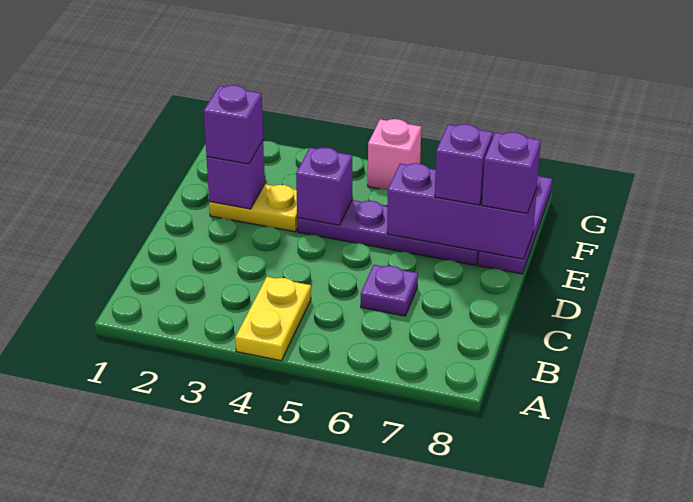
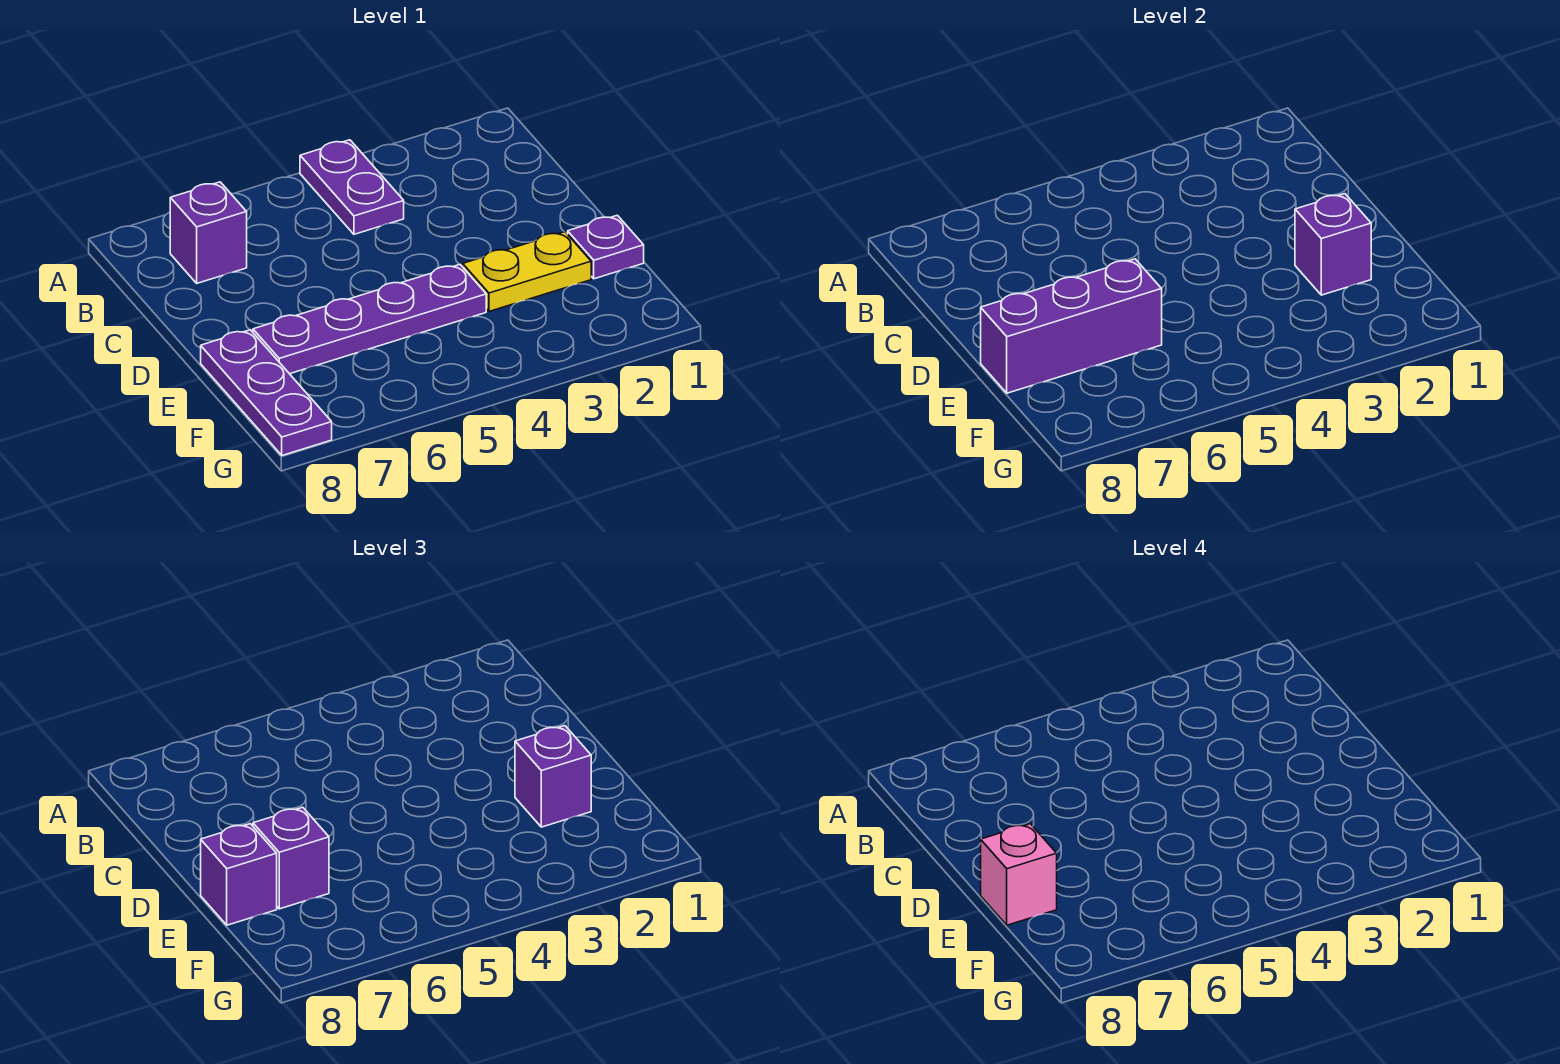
yellow 1x2 plate [235,277,311,361] -> purple 1x2 plate [300,140,404,234]
purple 1x1 plate [361,265,418,316] -> purple 1x1 plate moved to [568,215,644,279]
purple 1x1 brick [296,148,352,225] -> purple 1x1 brick moved to [170,182,247,283]
pink 1x1 brick [368,119,421,190] -> pink 1x1 brick moved to [981,824,1057,925]

